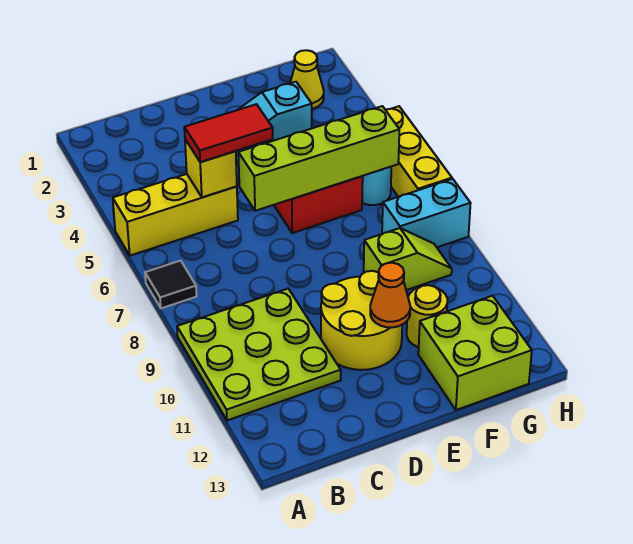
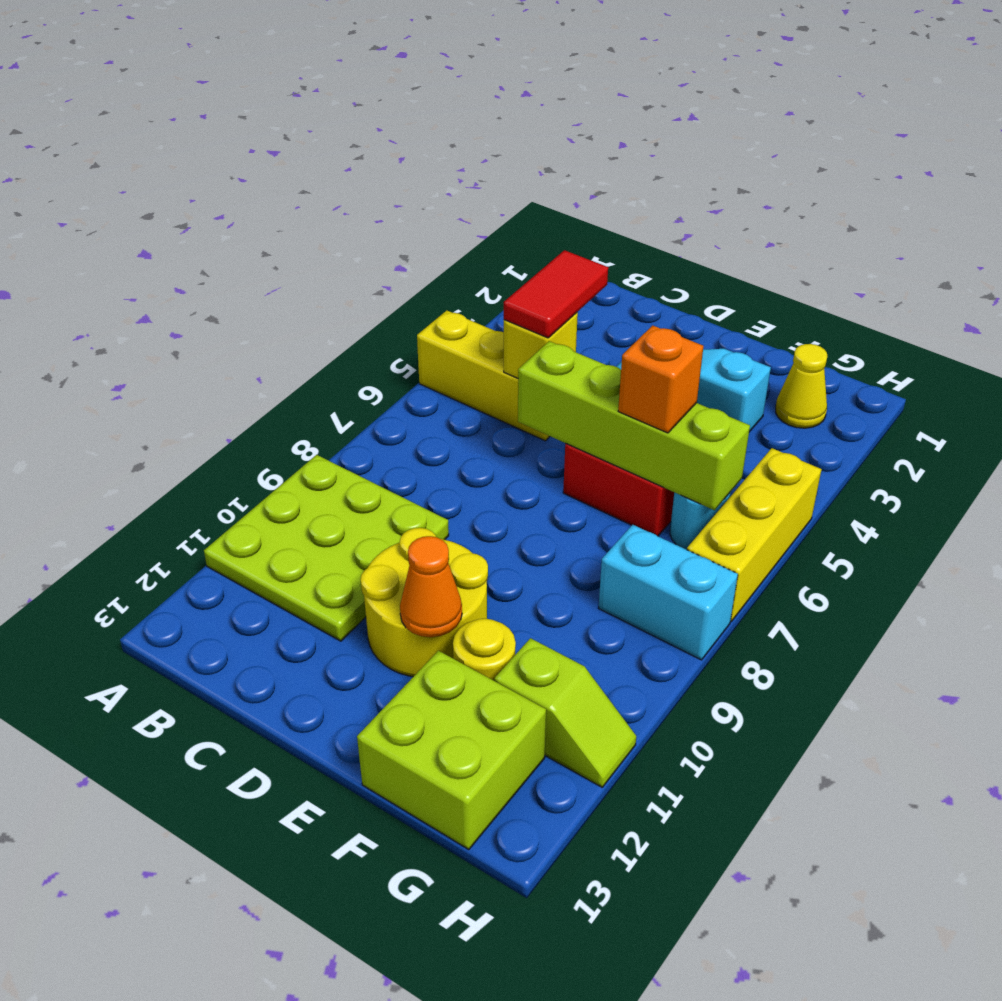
black 1x1 tile [145,261,197,308] -> none
red 1x2 tile [184,104,273,162] -> red 1x2 tile turned to [504,250,608,338]
none -> orange 1x1 brick [618,325,703,433]
lime 1x2 slope [364,228,452,290] -> lime 1x2 slope moved to [494,638,636,787]

